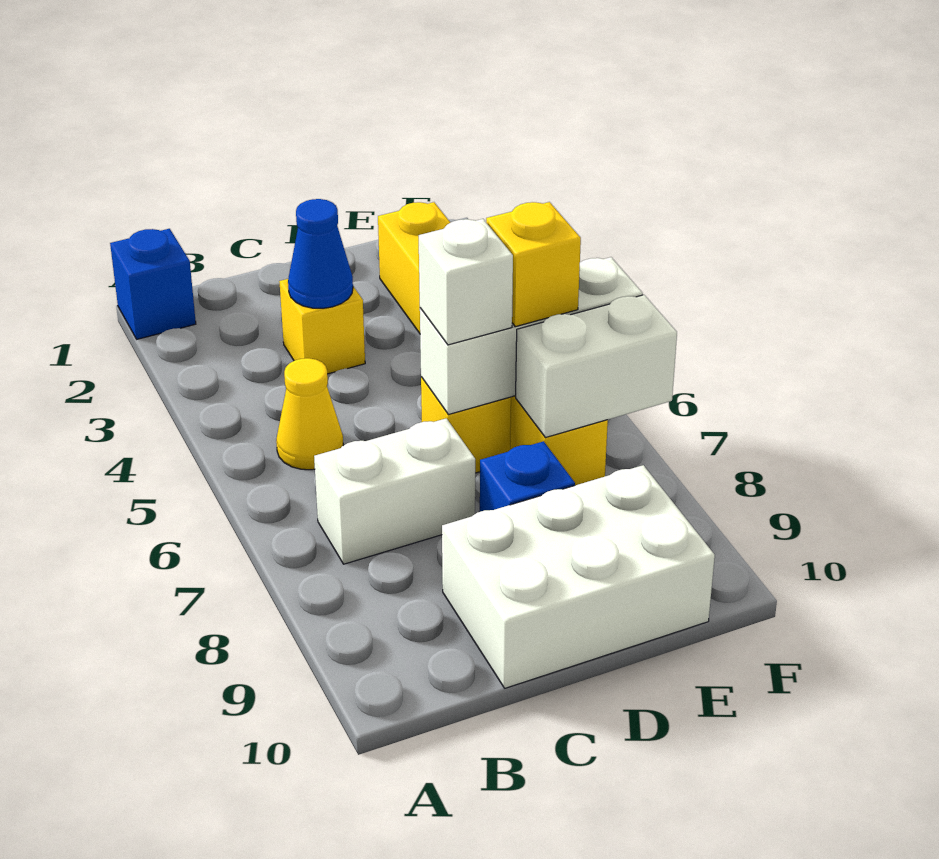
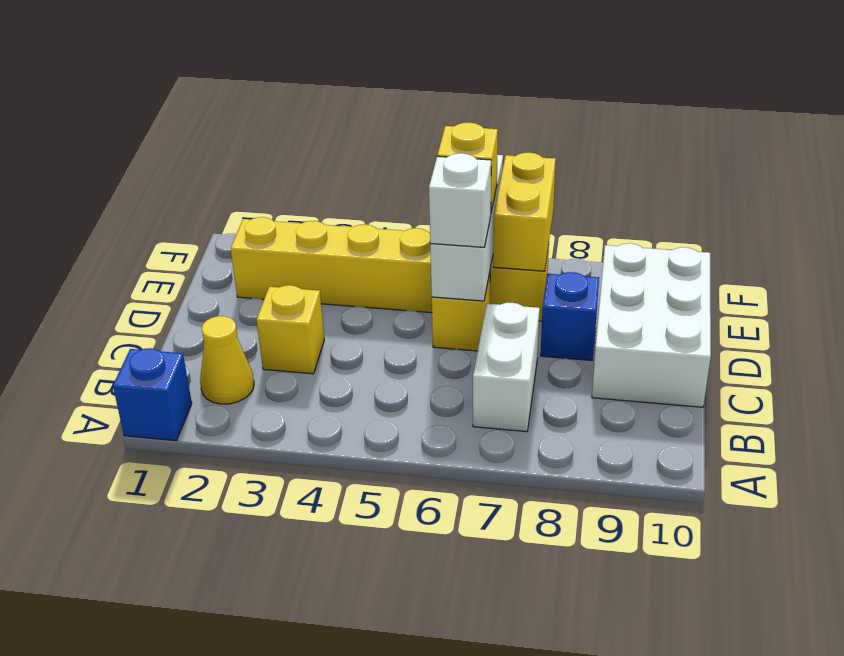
yellow 1x1 cone [276,358,343,470] -> yellow 1x1 cone moved to [200,316,254,404]
blue 1x1 cone [288,199,353,308] -> none
white 1x2 brick [516,295,677,438] -> yellow 1x2 brick [493,153,556,271]

